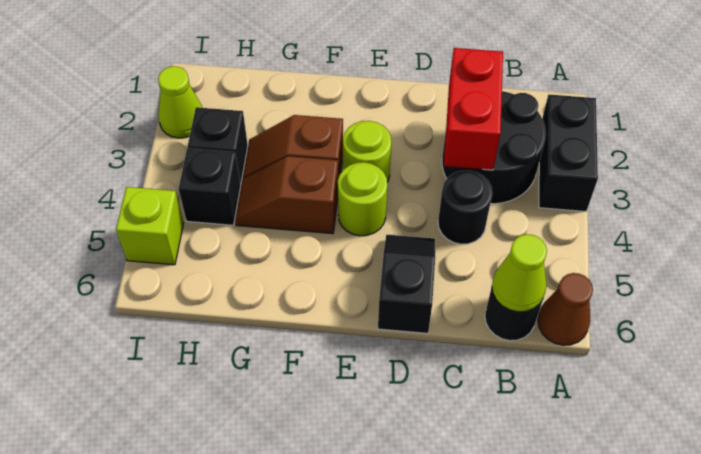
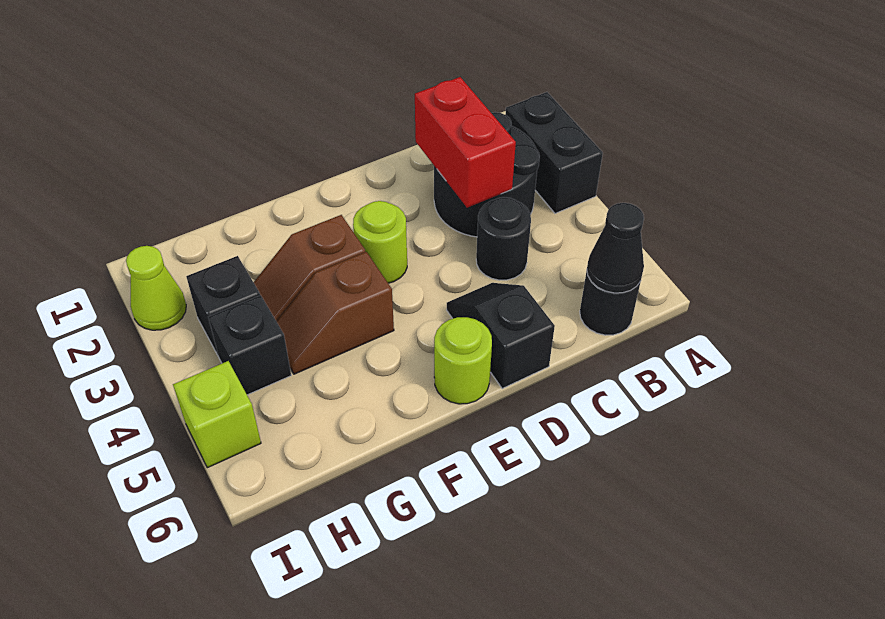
brown 1x1 cone [538,273,593,345] -> none
lime 1x1 cone [492,234,547,312] -> black 1x1 cone [587,203,644,293]
lime 1x1 round brick [338,162,387,236] -> lime 1x1 round brick moved to [434,317,492,404]

